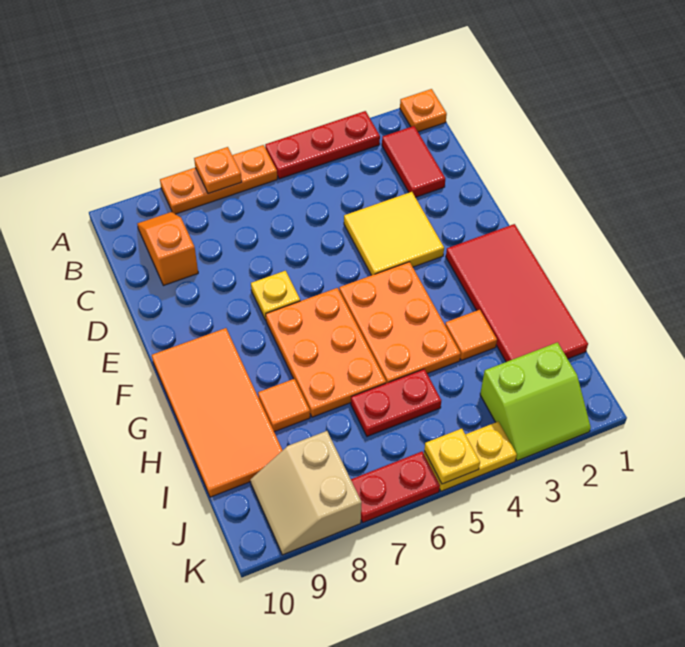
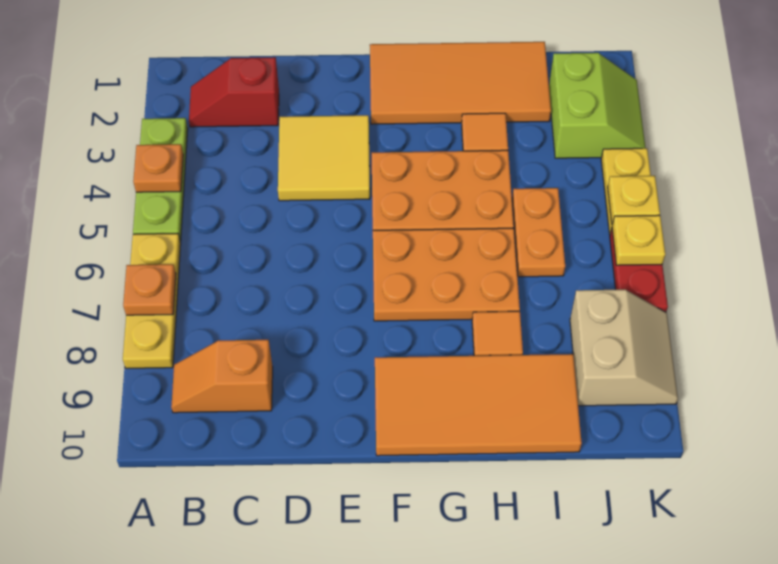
orange 1x1 plate [400,89,447,132] -> orange 1x1 plate moved to [133,144,183,192]
red 1x3 plate [265,111,380,179] -> lime 1x3 plate [133,118,188,241]
orange 1x3 plate [160,145,277,214] -> yellow 1x3 plate [123,234,181,368]
red 1x2 tile [382,126,445,197] -> red 1x2 slope [189,57,279,127]
yellow 1x1 plate [251,271,300,320] -> yellow 1x1 plate moved to [612,215,665,265]
red 2x4 tile [446,224,588,362] -> orange 2x4 tile [370,42,551,124]
red 1x2 plate [351,369,441,436] -> orange 1x2 plate [512,188,565,277]
tan 2x2 slope [250,431,362,555] -> tan 2x2 slope turned to [570,290,678,406]

